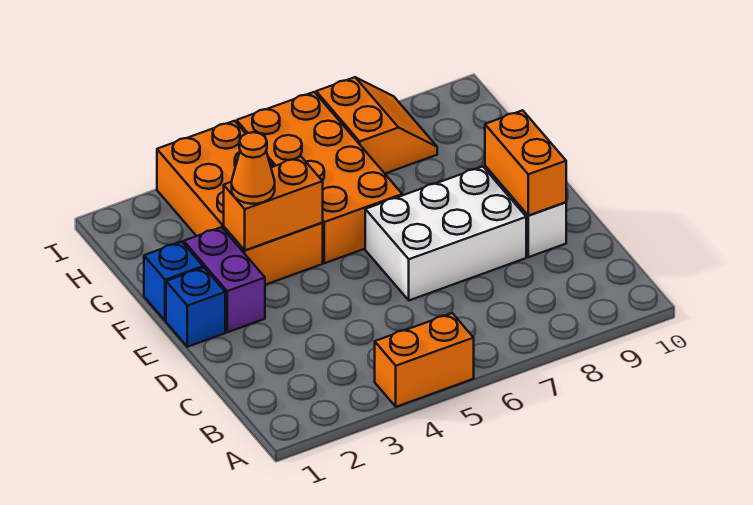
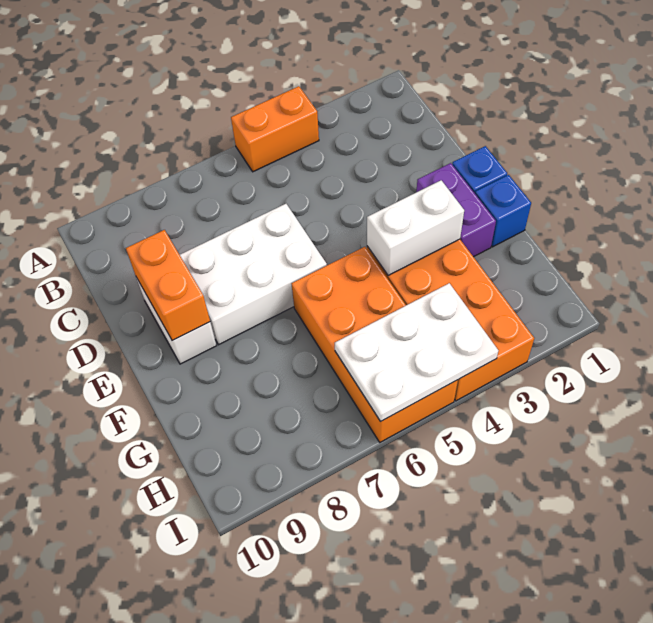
orange 1x2 brick [224,157,323,250] -> white 1x2 brick [367,180,464,276]
orange 1x1 cone [232,132,275,204] -> none
none -> white 2x3 plate [335,283,498,421]
orange 2x2 slope [316,77,437,173] -> none

